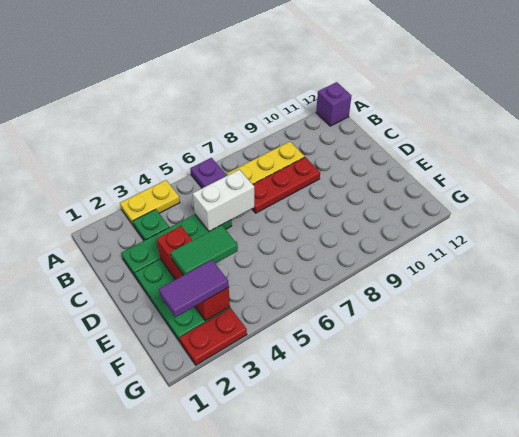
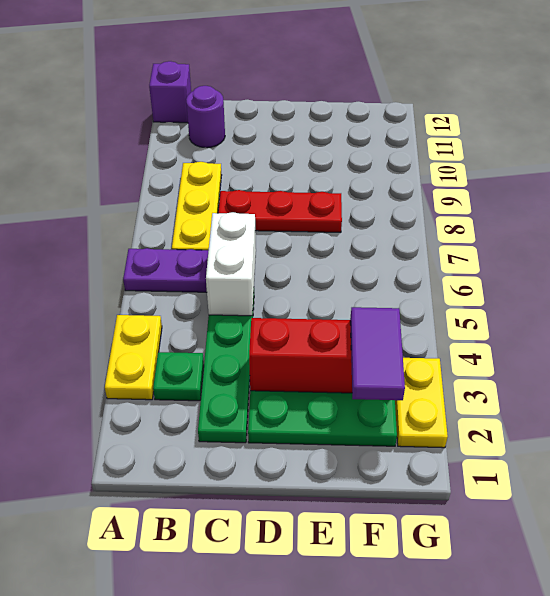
none -> purple 1x1 round brick [186,86,225,148]
red 1x3 plate [252,157,320,213] -> red 1x3 plate turned to [218,190,342,232]
green 1x2 tile [171,225,238,275] -> none
red 1x2 plate [180,308,247,365] -> yellow 1x2 plate [395,358,448,448]

